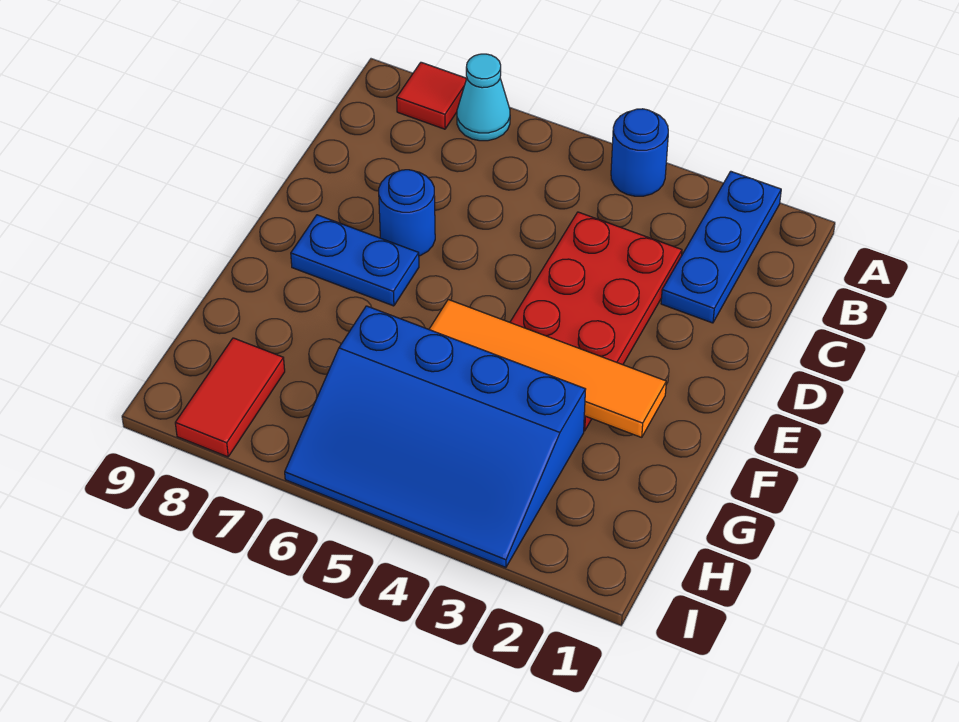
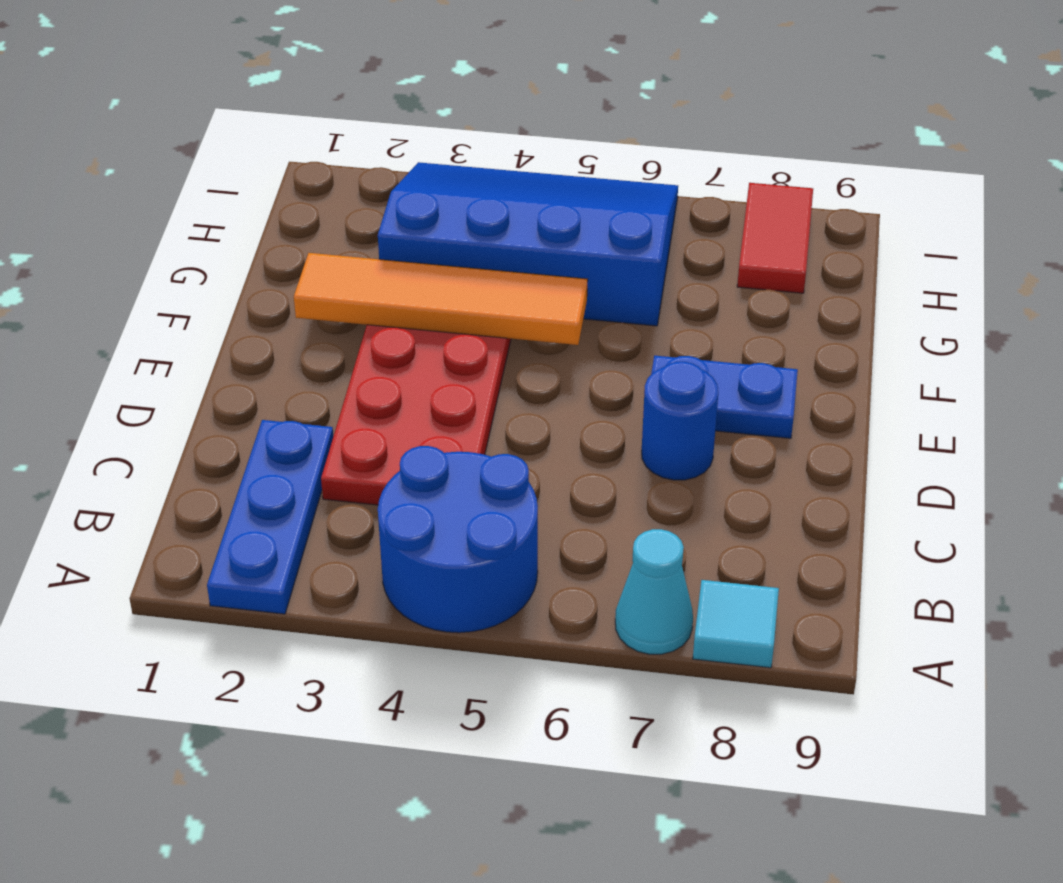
blue 1x1 round brick [611,109,668,196] -> blue 2x2 round brick [378,446,538,633]
red 1x1 tile [397,62,467,129] -> cyan 1x1 tile [693,580,779,668]

